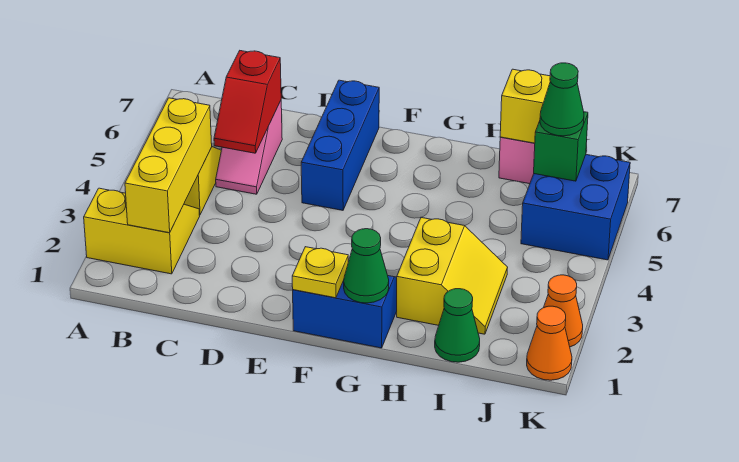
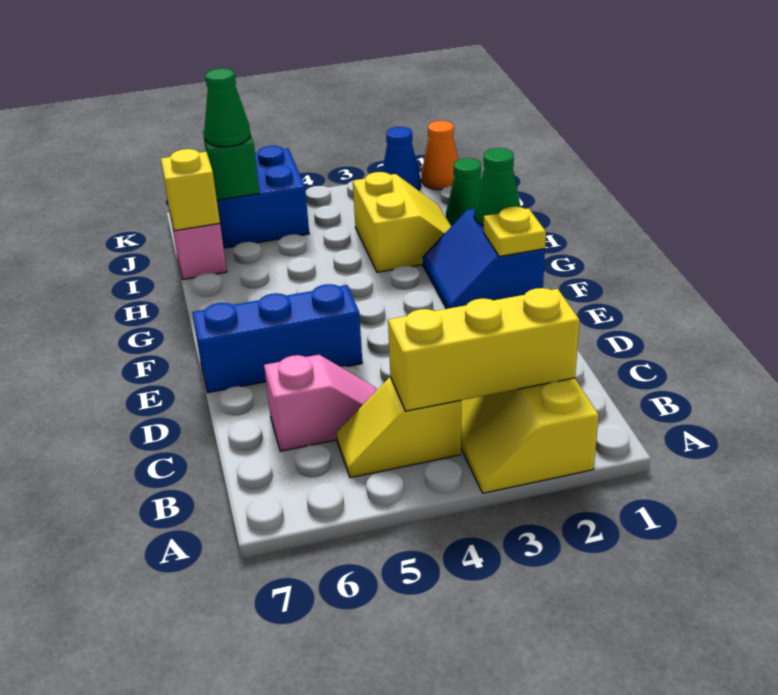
red 1x2 slope [214,51,281,153] -> none
yellow 2x2 slope [397,217,508,334] -> yellow 2x2 slope turned to [353,172,451,272]
orange 1x1 cone [544,275,583,347] -> blue 1x1 cone [382,127,421,191]

